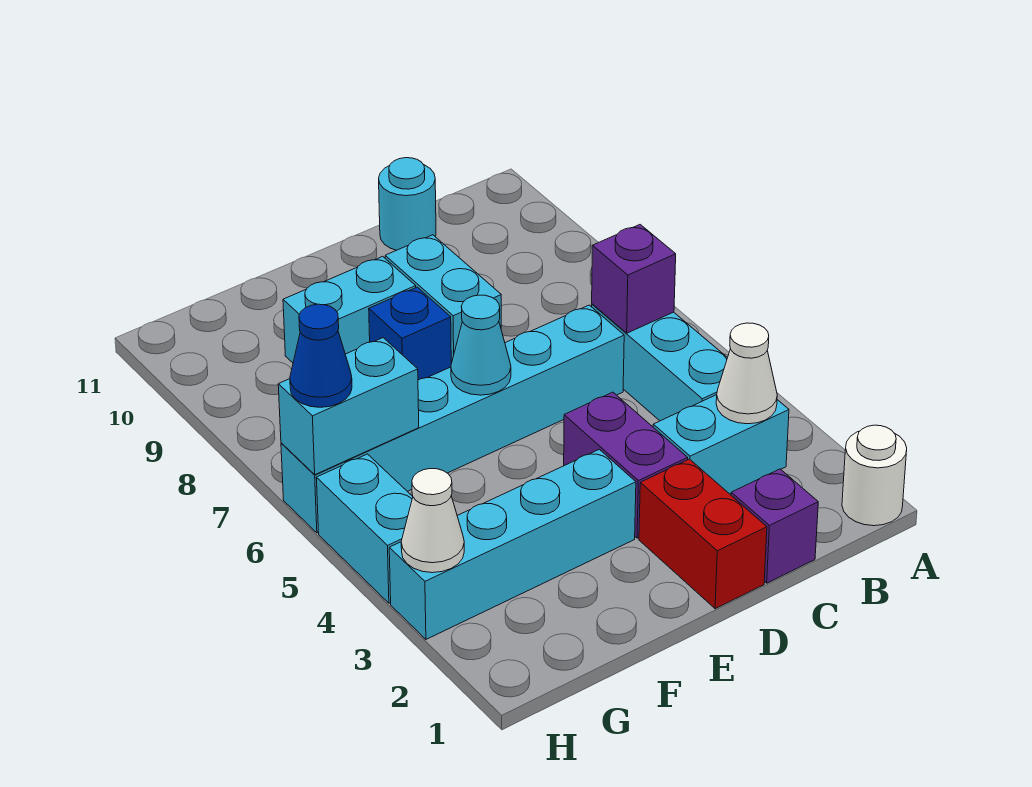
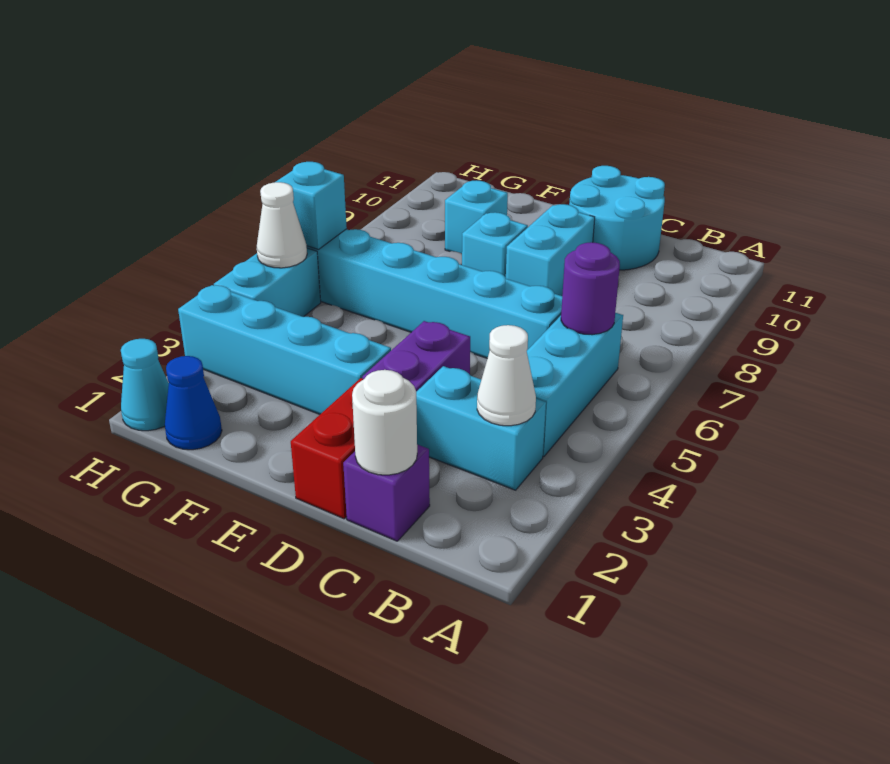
white 1x1 round brick [842,425,907,526] -> white 1x1 round brick moved to [352,370,417,475]
purple 1x1 brick [592,225,676,333] -> purple 1x1 round brick [561,242,620,335]
cyan 1x1 round brick [379,158,436,250] -> cyan 2x2 round brick [569,166,665,270]
cyan 1x1 cone [451,295,511,395] -> cyan 1x1 cone moved to [121,339,169,431]
blue 1x1 brick [369,287,451,380] -> cyan 1x1 brick [462,212,528,277]
cyan 1x2 brick [283,256,416,363] -> cyan 1x1 brick [445,180,508,253]
cyan 1x2 brick [278,338,419,475] -> cyan 1x1 brick [276,162,347,250]
white 1x1 cone [401,469,464,573] -> white 1x1 cone moved to [257,182,307,268]
blue 1x1 cone [290,304,352,407] -> blue 1x1 cone moved to [165,356,222,450]

